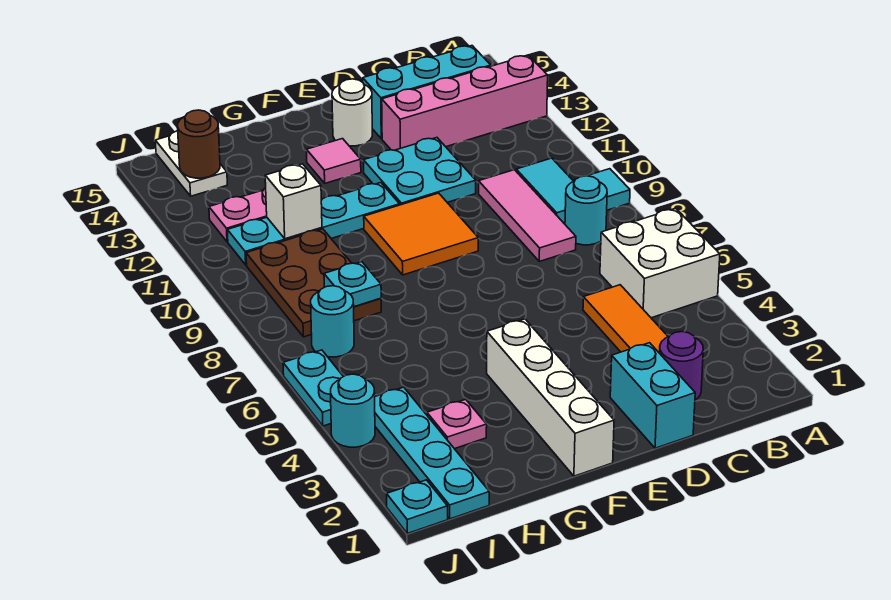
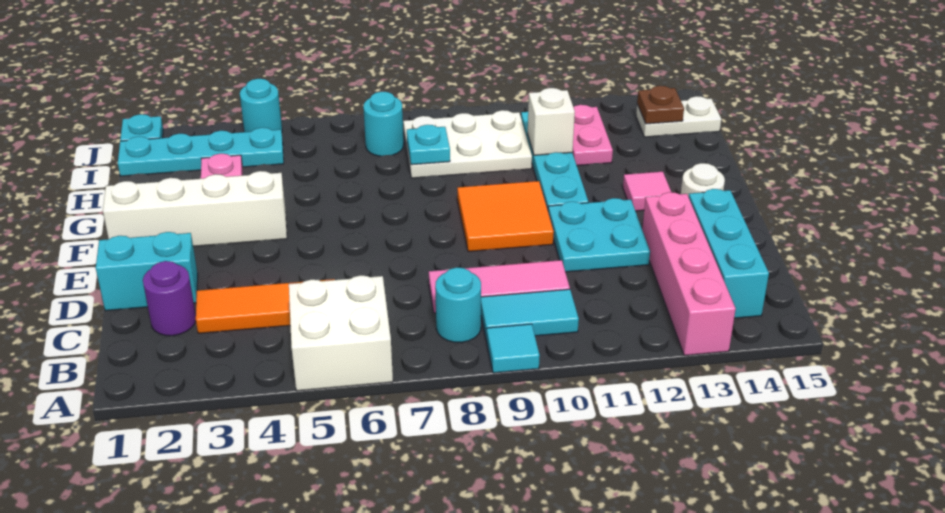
brown 2x3 plate [246,229,381,337] -> white 2x3 plate [403,110,532,178]
brown 1x1 round brick [178,110,220,178] -> brown 1x1 plate [637,86,684,124]
cyan 1x2 plate [283,350,343,426] -> none

